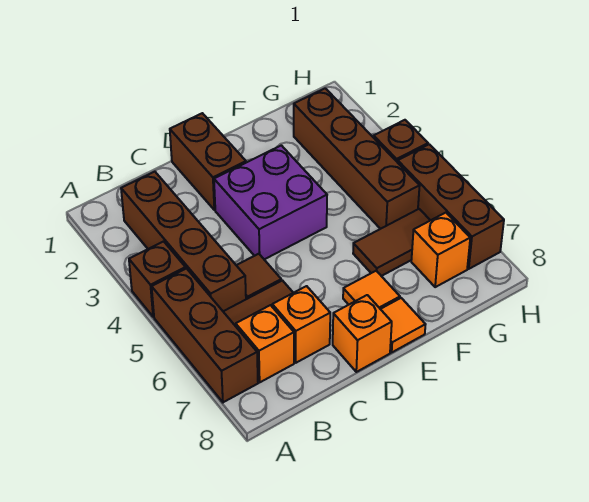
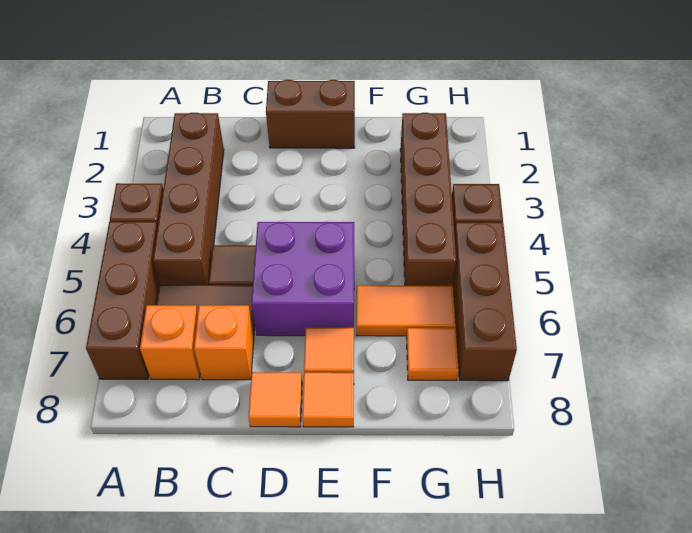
brown 1x2 brick [170,113,246,210] -> brown 1x2 brick turned to [266,80,355,148]
purple 2x2 brick [214,145,327,259] -> purple 2x2 brick moved to [252,222,354,336]
orange 1x1 brick [333,295,392,372] -> orange 1x1 tile [248,372,302,427]
brown 1x2 tile [353,209,430,276] -> orange 1x2 tile [356,285,456,336]
orange 1x1 brick [411,213,470,287] -> orange 1x1 tile [406,328,459,380]

